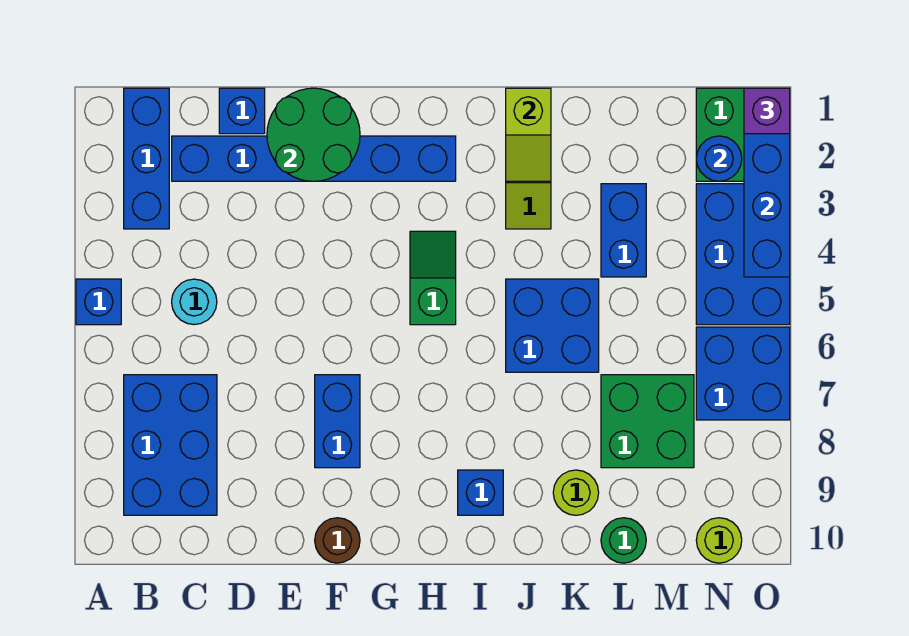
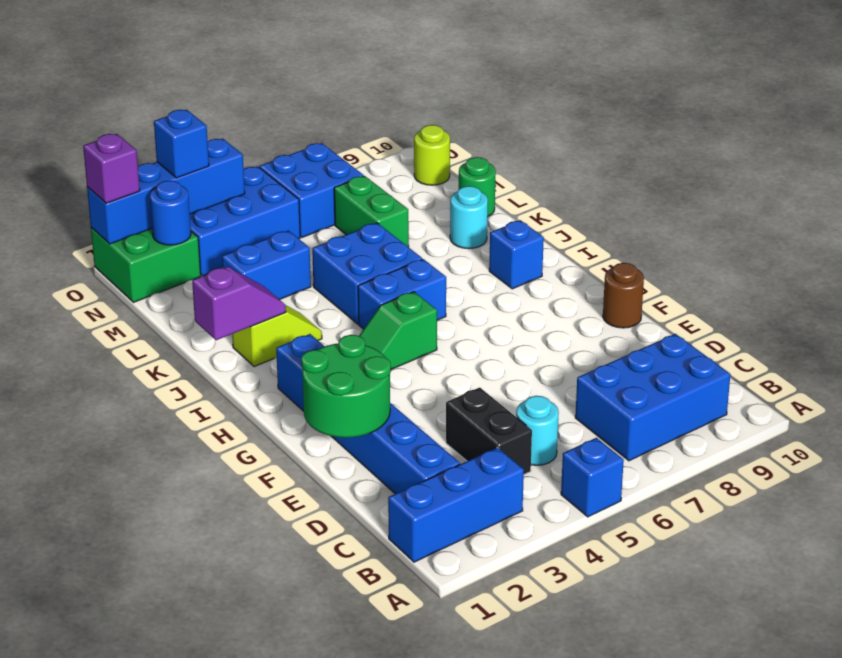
none -> black 1x2 brick [446,387,532,474]
blue 1x1 brick [219,88,265,134] -> blue 1x1 brick moved to [154,110,209,178]
blue 1x2 brick [315,375,360,468] -> blue 1x2 brick moved to [358,259,446,329]
lime 1x2 slope [506,88,551,181] -> purple 1x2 slope [192,266,286,340]
lime 1x1 round brick [553,470,599,515] -> cyan 1x1 round brick [450,186,488,249]
green 2x2 brick [601,375,694,468] -> green 1x2 brick [334,176,409,247]

